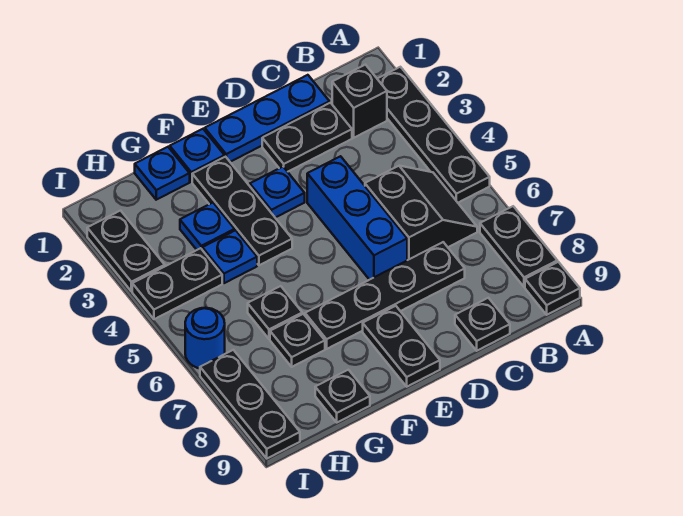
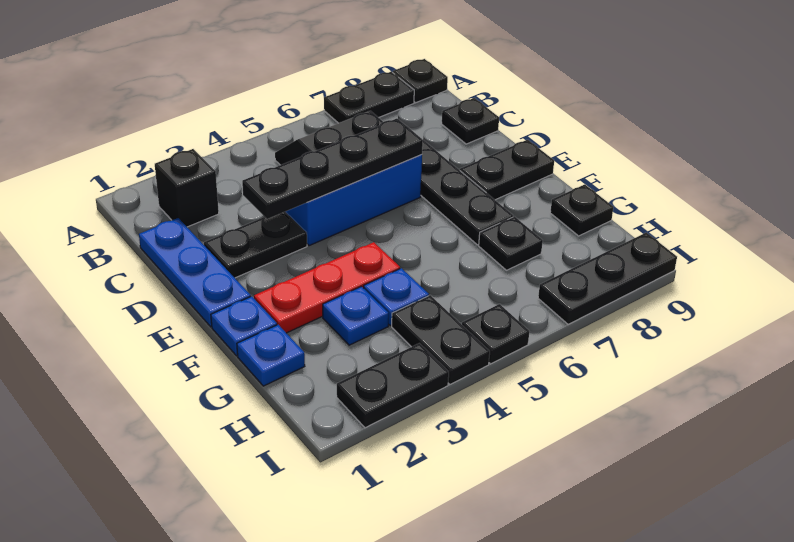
black 1x4 plate [377,67,490,203] -> black 1x4 plate moved to [242,119,423,219]
black 1x2 plate [262,103,352,172] -> black 1x2 plate turned to [204,212,307,278]
blue 1x1 plate [250,167,305,218] -> none
black 1x3 plate [192,157,292,265] -> red 1x3 plate [254,242,400,333]
black 1x1 plate [248,286,302,339] -> black 1x1 plate moved to [462,304,529,364]
blue 1x1 round brick [185,308,225,368] -> none

